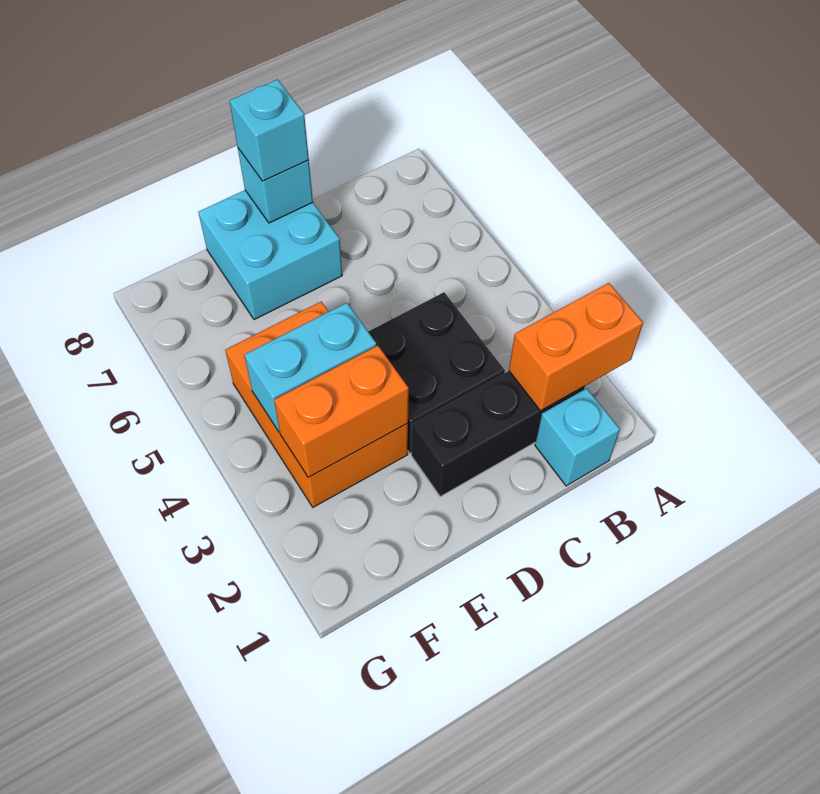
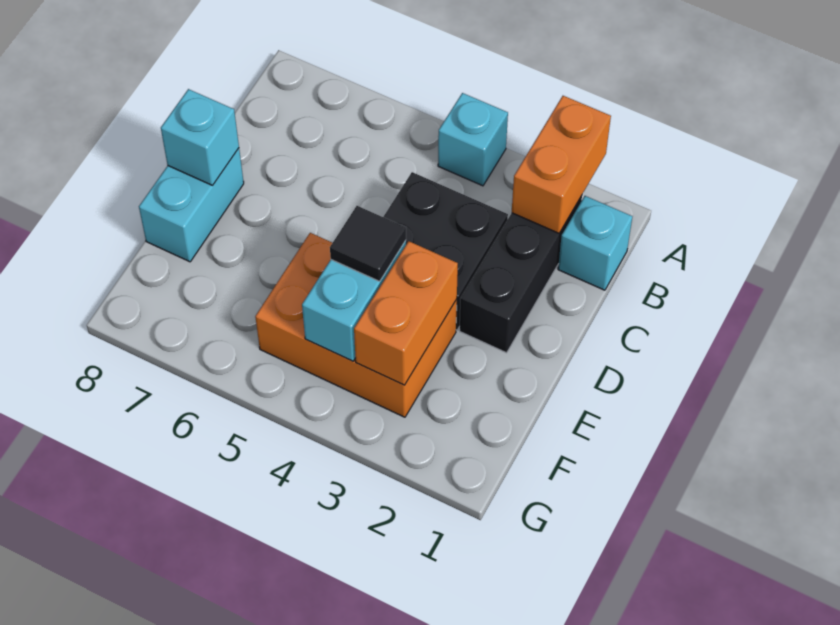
cyan 2x2 brick [198,190,342,320] -> cyan 1x2 brick [139,148,244,262]
cyan 1x1 brick [230,79,309,181] -> cyan 1x1 brick moved to [438,93,508,186]
none -> black 1x1 tile [330,206,406,281]

